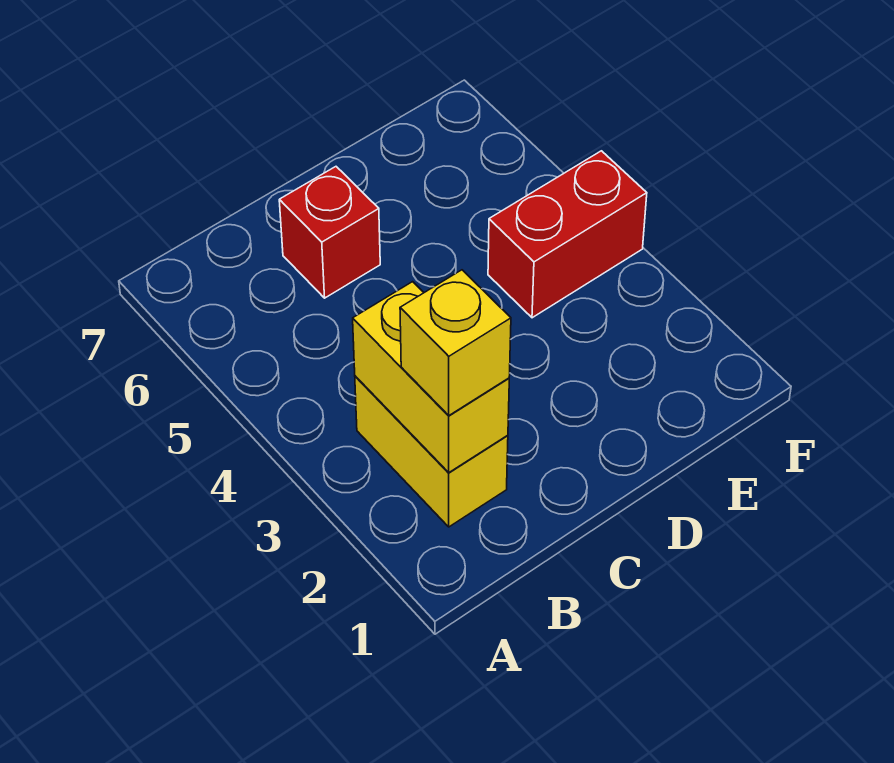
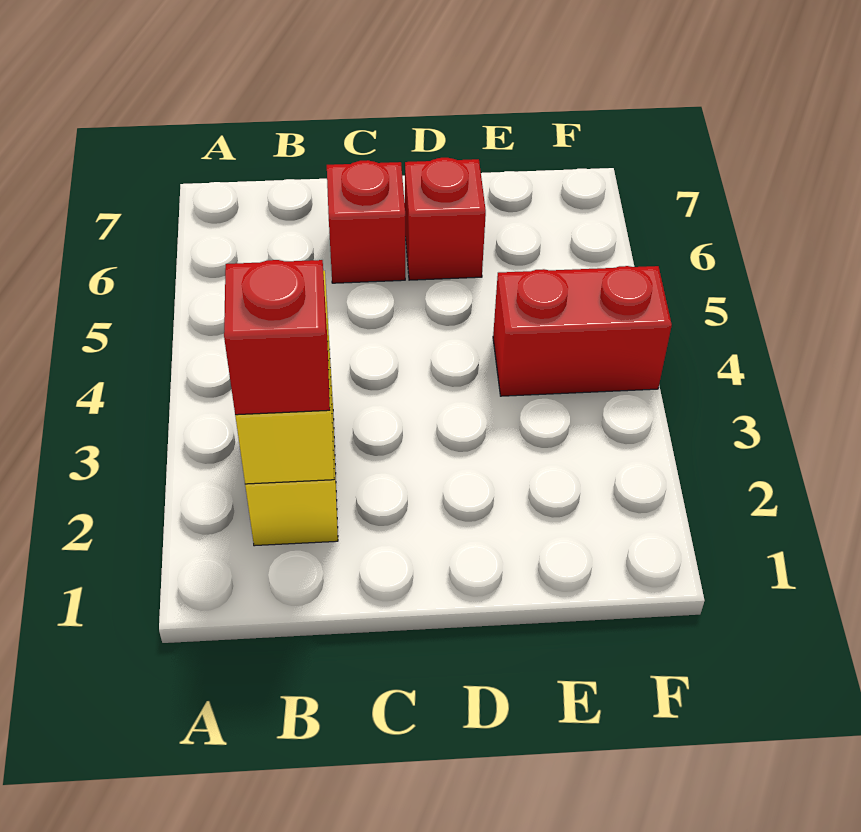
yellow 1x1 brick [400,270,511,416] -> red 1x1 brick [224,260,330,415]
none -> red 1x1 brick [405,158,486,280]

